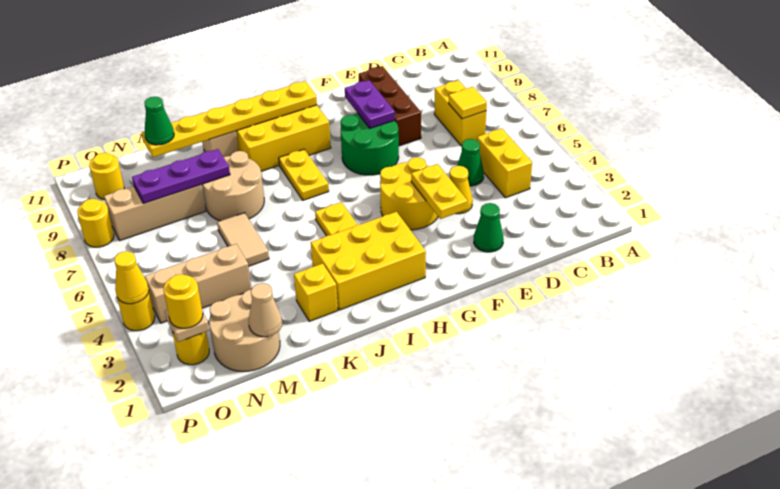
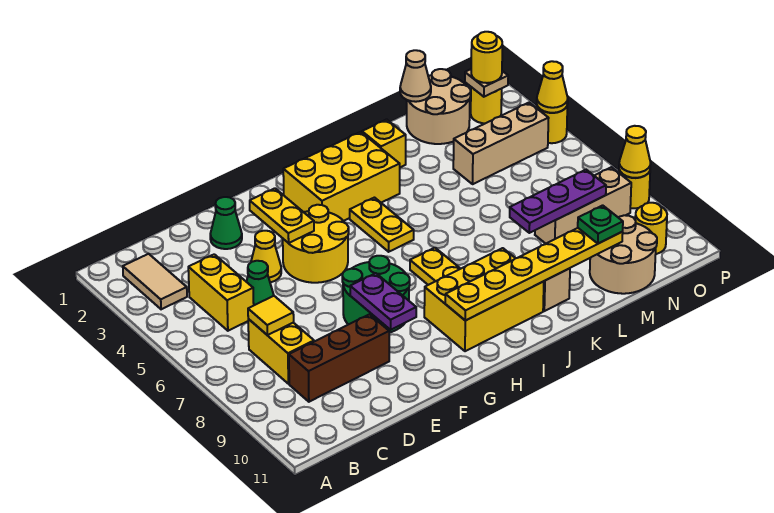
brown 1x3 brick [359,66,421,146] -> brown 1x3 brick turned to [289,314,389,402]
tan 2x2 round brick [202,151,264,221] -> tan 2x2 round brick moved to [590,215,657,294]
tan 1x2 tile [217,213,269,266] -> tan 1x2 tile moved to [123,254,187,309]
green 1x1 cone [144,97,174,145] -> green 1x1 plate [578,205,623,244]
none -> yellow 1x1 cone [619,126,651,178]

